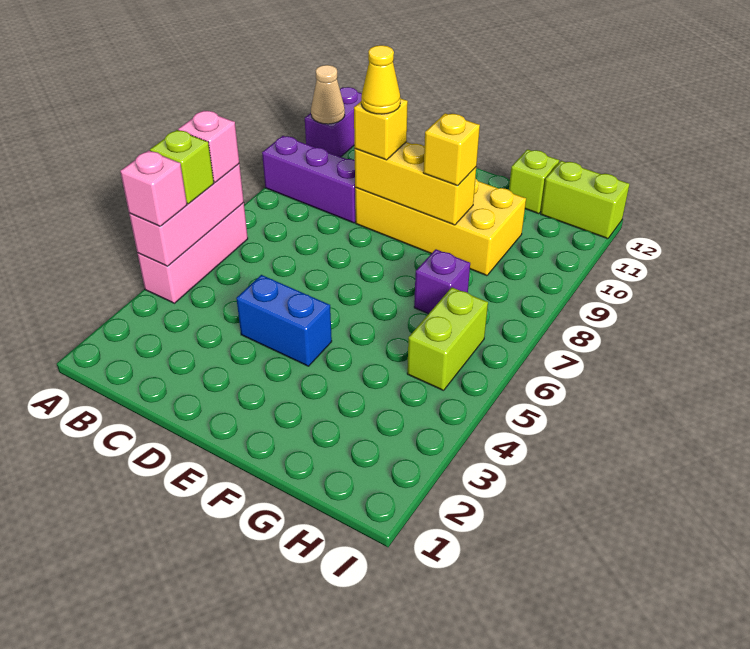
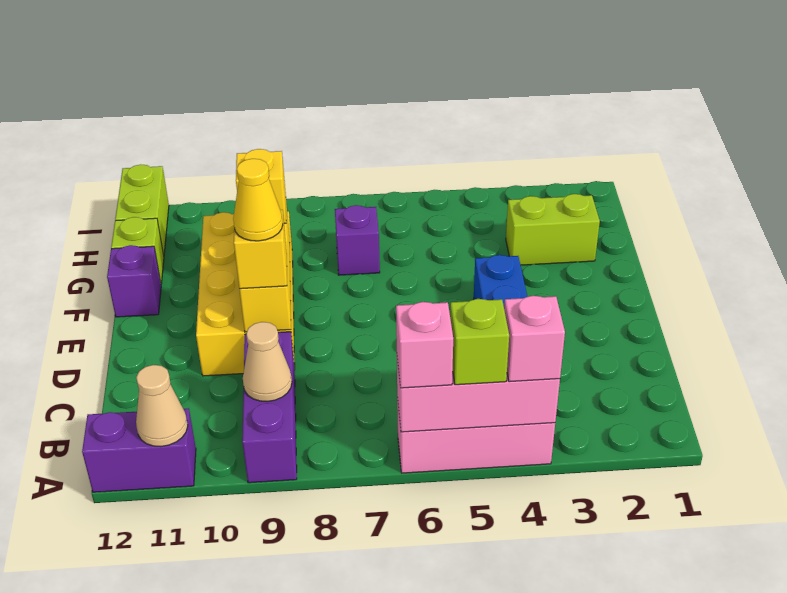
none -> tan 1x1 cone [243,322,292,402]
none -> purple 1x1 brick [107,245,161,317]
lime 1x2 brick [407,287,488,391] -> lime 1x2 brick moved to [506,194,600,265]

